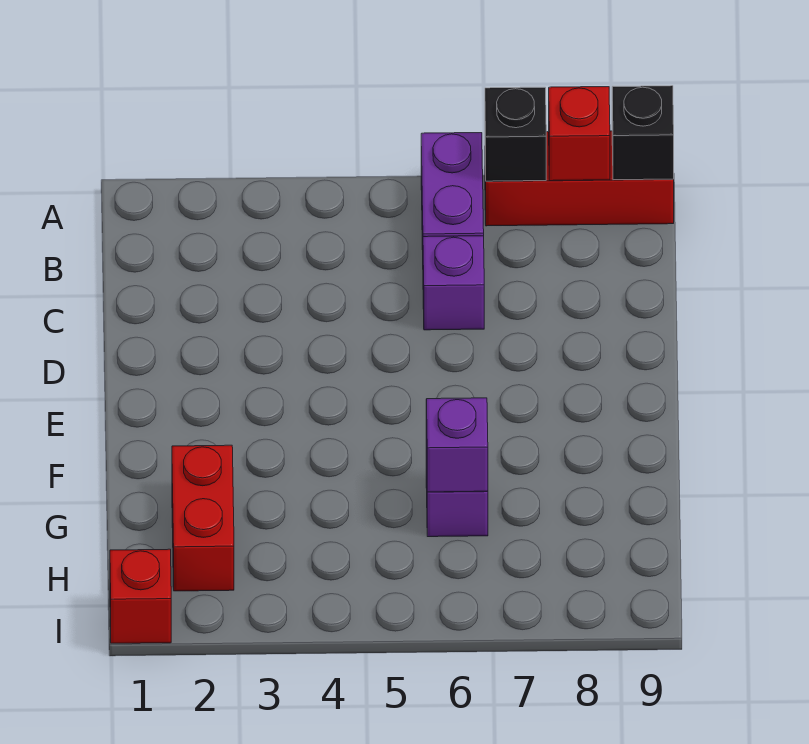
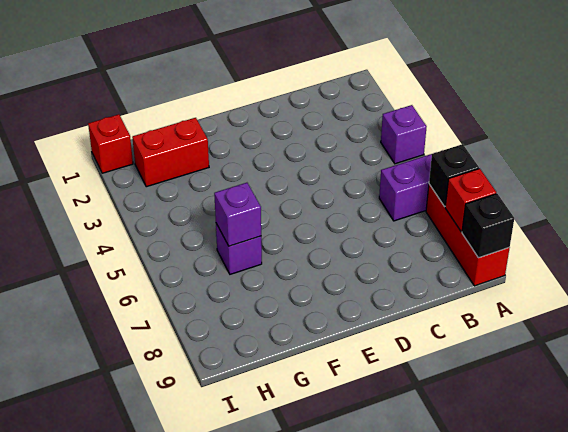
purple 1x1 brick [423,236,484,330] -> purple 1x1 brick moved to [381,105,427,164]

